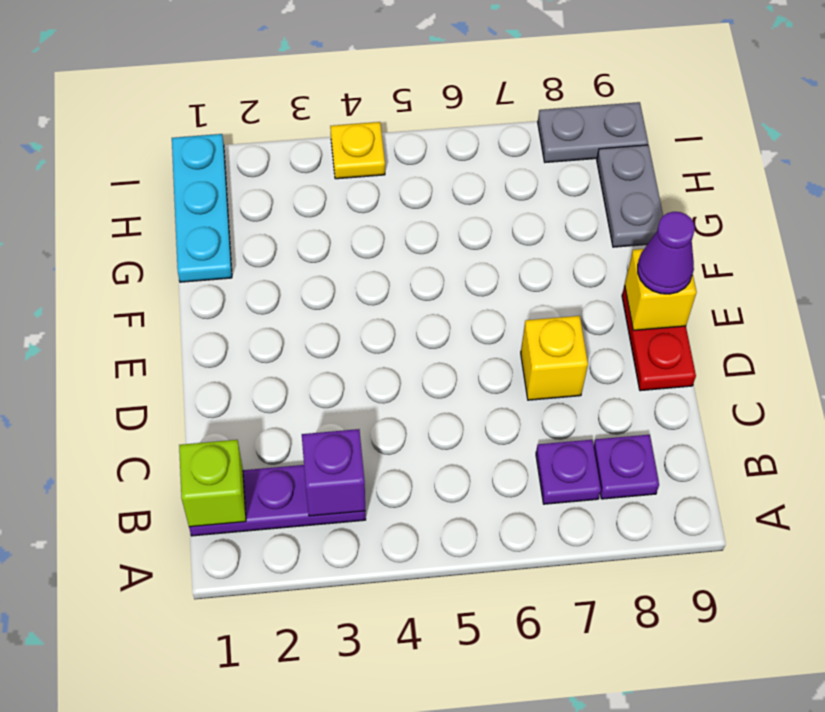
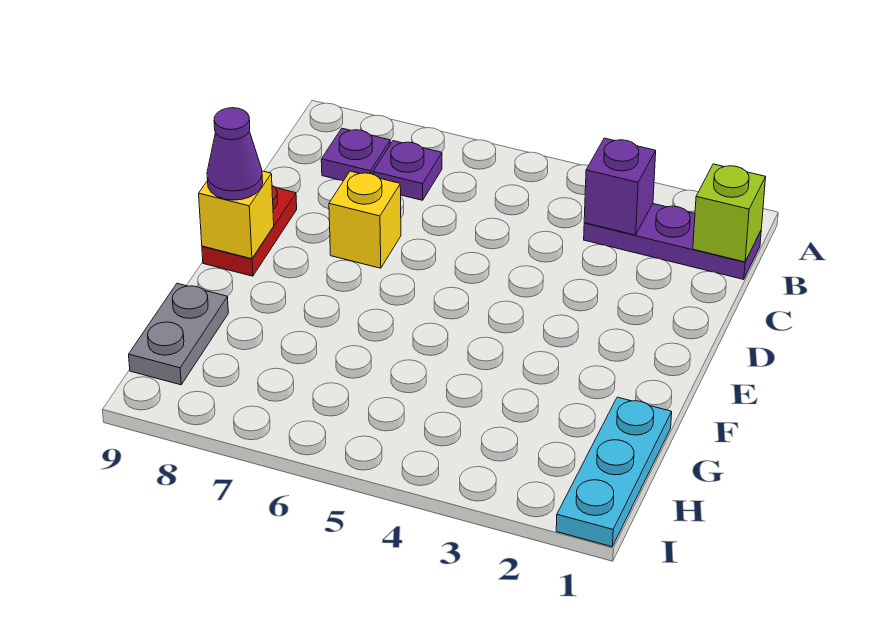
yellow 1x1 plate [330,122,385,179] -> none
grey 1x2 plate [538,102,648,162] -> none

